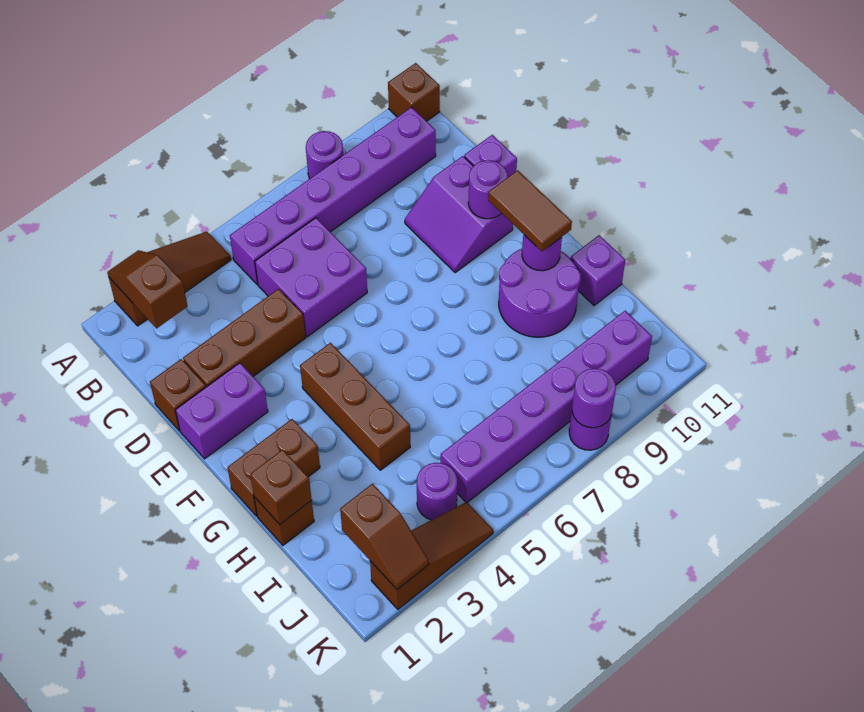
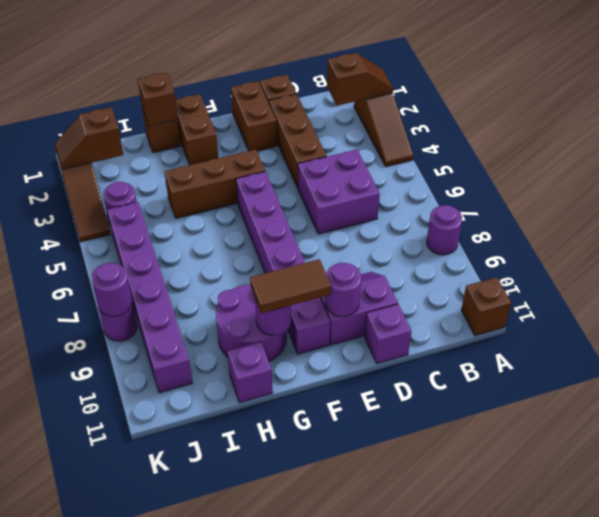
purple 1x6 brick [230,107,436,284] -> purple 1x6 brick moved to [236,171,330,354]
purple 1x2 brick [175,363,268,459] -> brown 1x2 brick [231,81,277,151]

